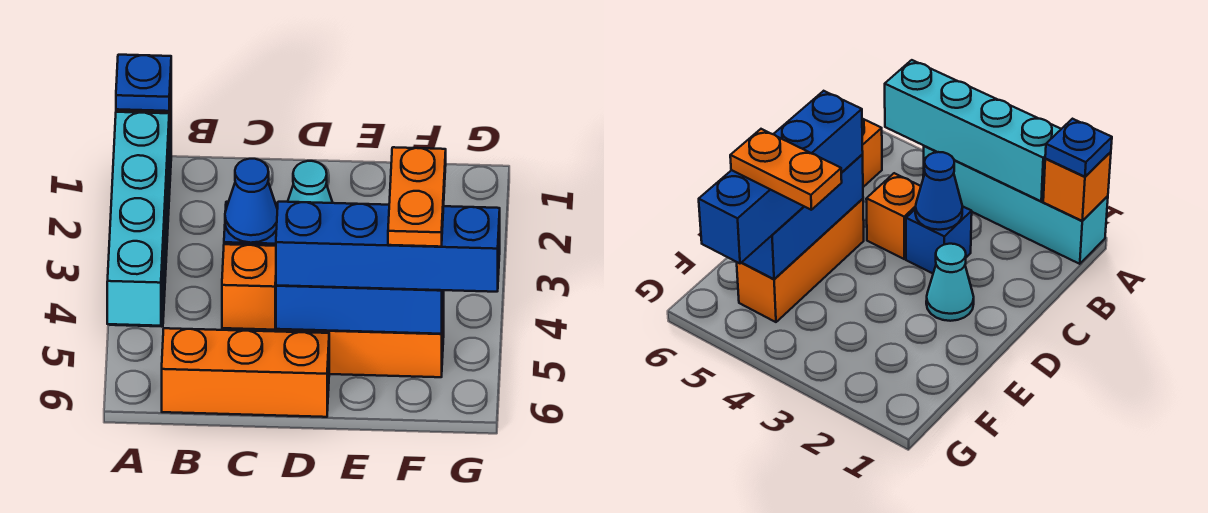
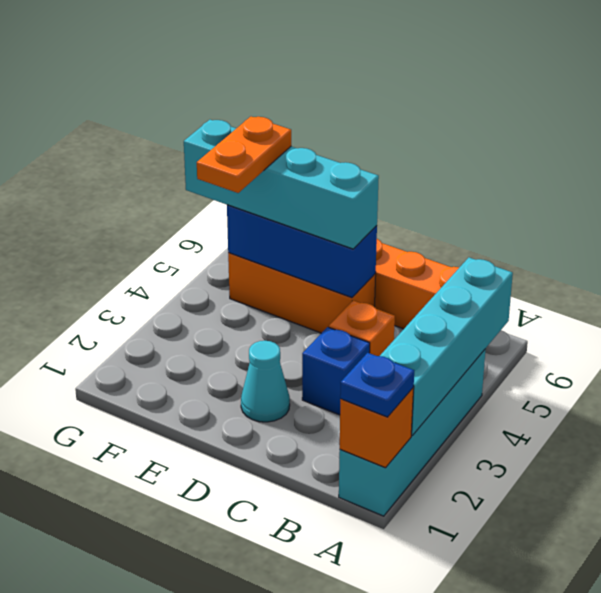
blue 1x1 cone [225,159,277,243] -> none
blue 1x4 brick [276,202,500,292] -> cyan 1x4 brick [184,120,379,249]

